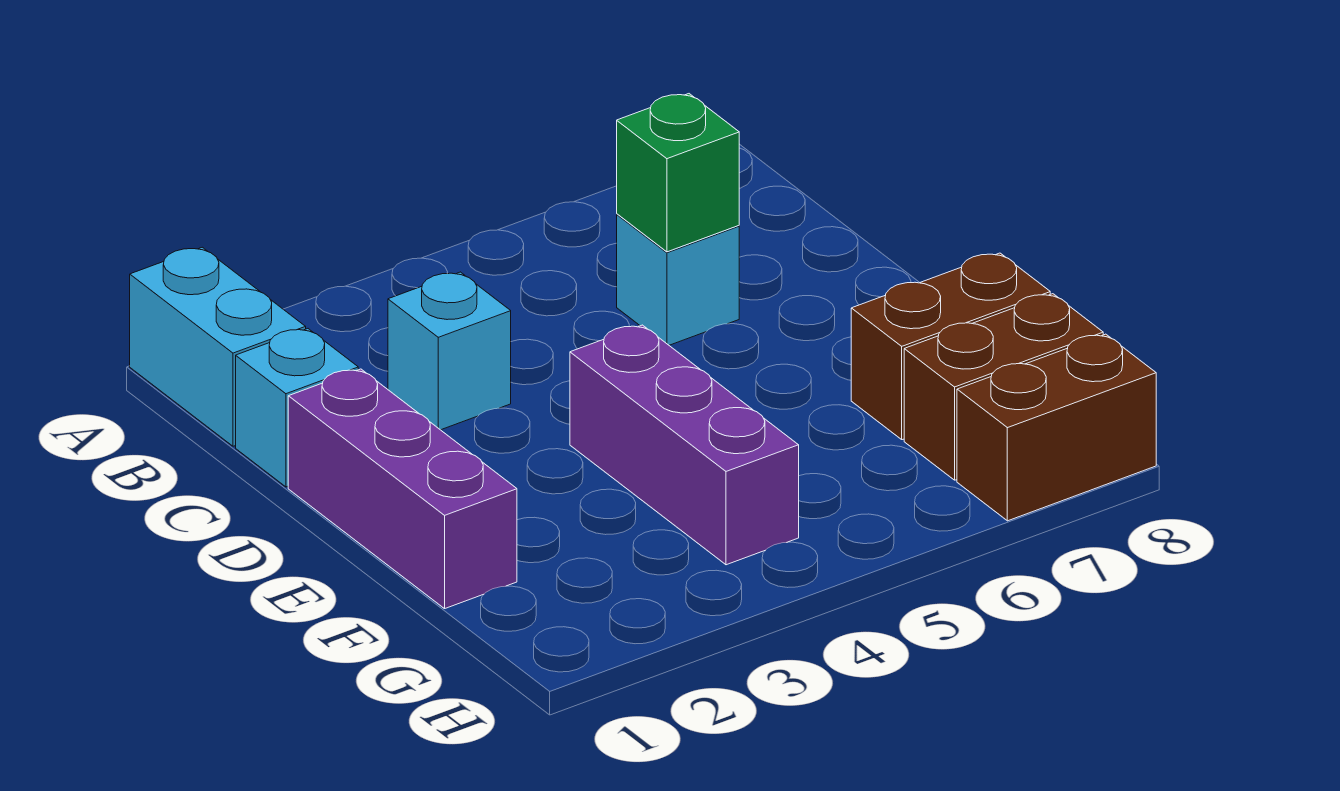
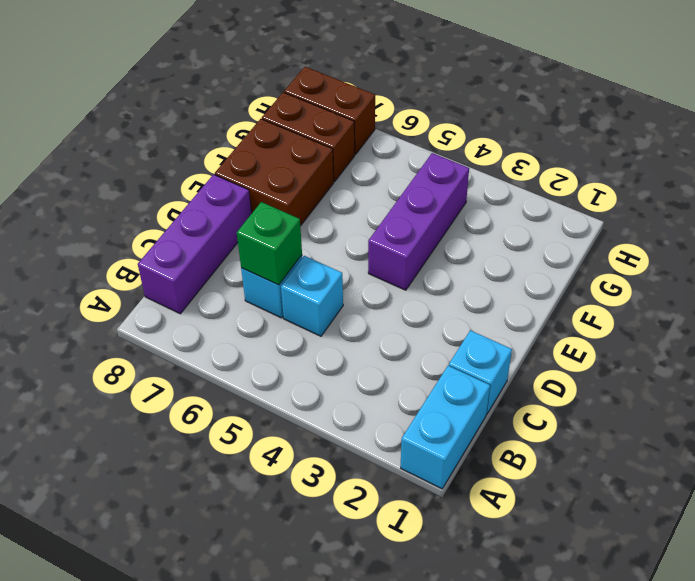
cyan 1x1 brick [388,272,511,430] -> cyan 1x1 brick moved to [281,256,343,336]
purple 1x3 brick [288,369,517,609] -> purple 1x3 brick moved to [138,175,252,314]
brown 1x2 brick [851,253,1050,440] -> brown 2x2 brick [215,119,334,226]

